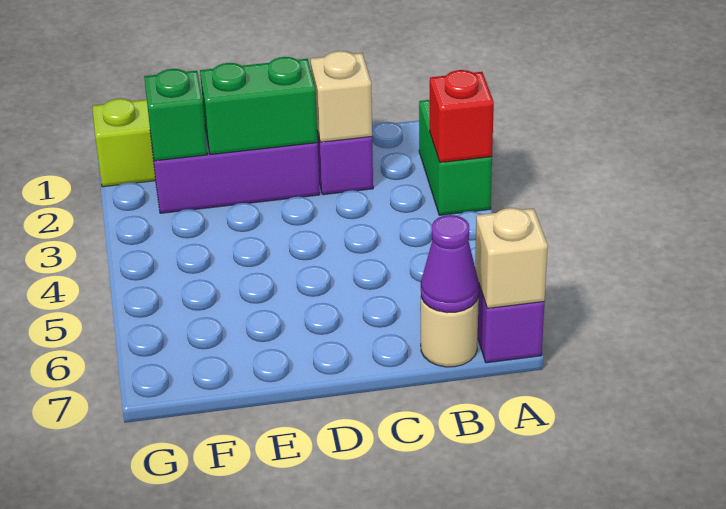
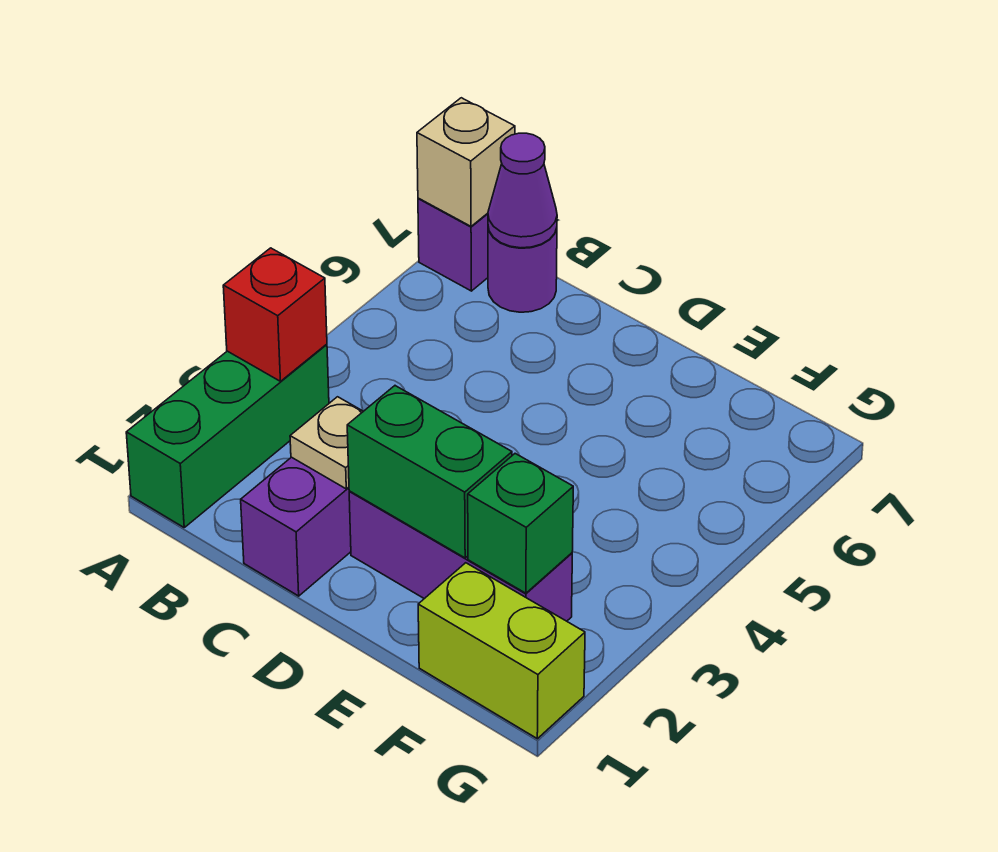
green 1x2 brick [419,100,492,215] -> green 1x3 brick [126,344,329,527]
tan 1x1 round brick [420,297,479,367] -> purple 1x1 round brick [488,227,557,312]
tan 1x1 brick [310,51,372,142] -> tan 1x1 plate [290,397,363,489]

